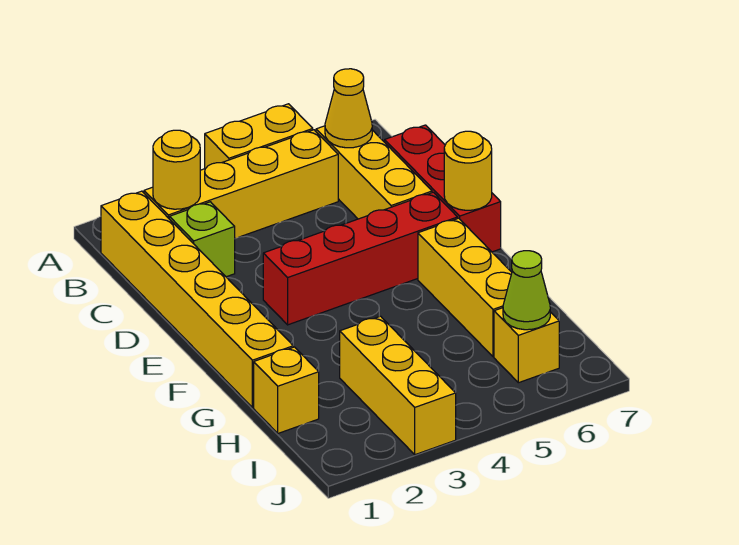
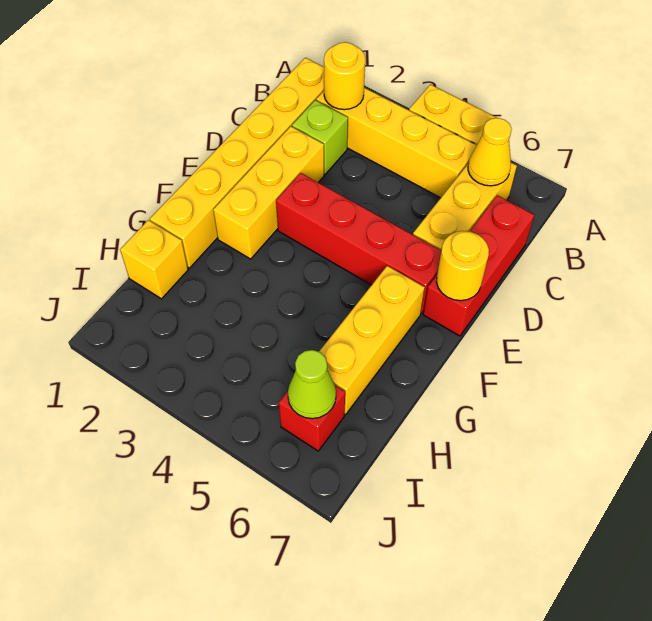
yellow 1x3 brick [340,316,456,455] -> yellow 1x3 brick moved to [213,126,324,259]
yellow 1x1 brick [494,308,559,383] -> red 1x1 brick [279,385,345,451]

